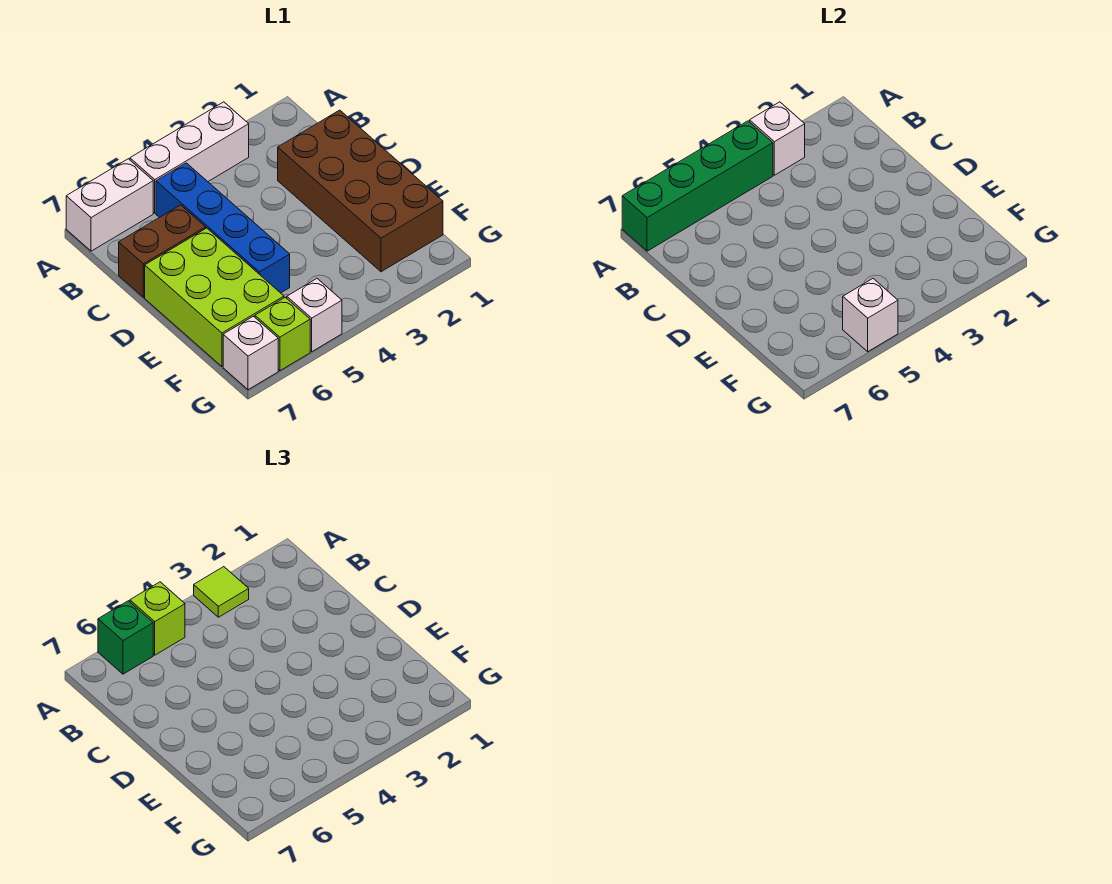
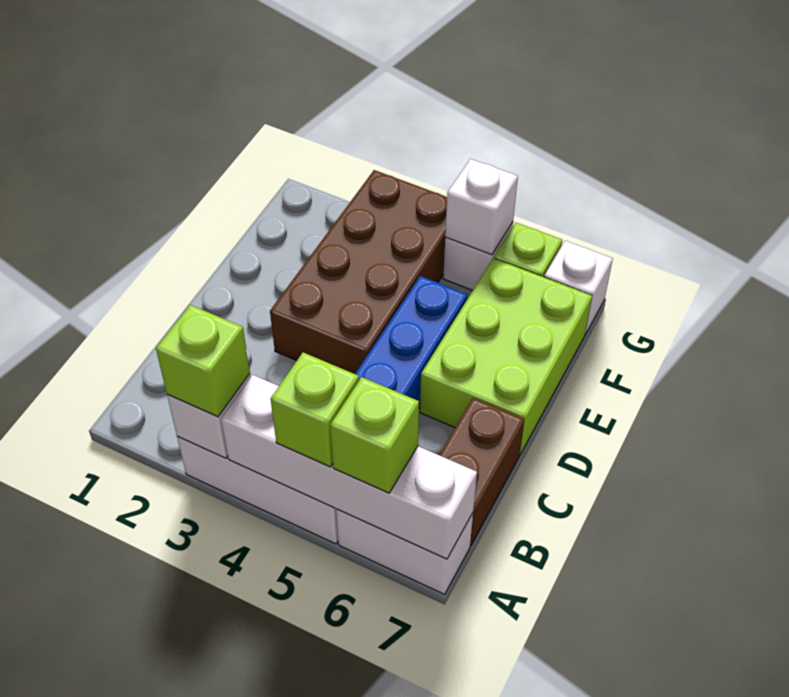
lime 1x1 tile [194,567,249,617] -> lime 1x1 brick [156,305,250,417]
green 1x4 brick [622,121,773,251] -> white 1x4 brick [221,375,477,559]
green 1x1 brick [98,601,153,674] -> lime 1x1 brick [330,377,419,493]
brown 2x4 brick [278,110,443,272] -> brown 2x4 brick moved to [270,170,447,374]
brown 1x2 brick [119,205,206,297] -> brown 1x2 brick turned to [439,398,524,546]

